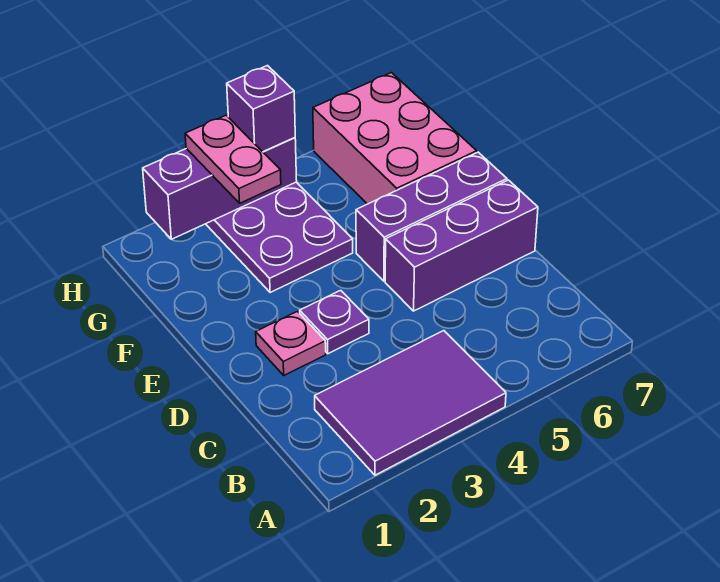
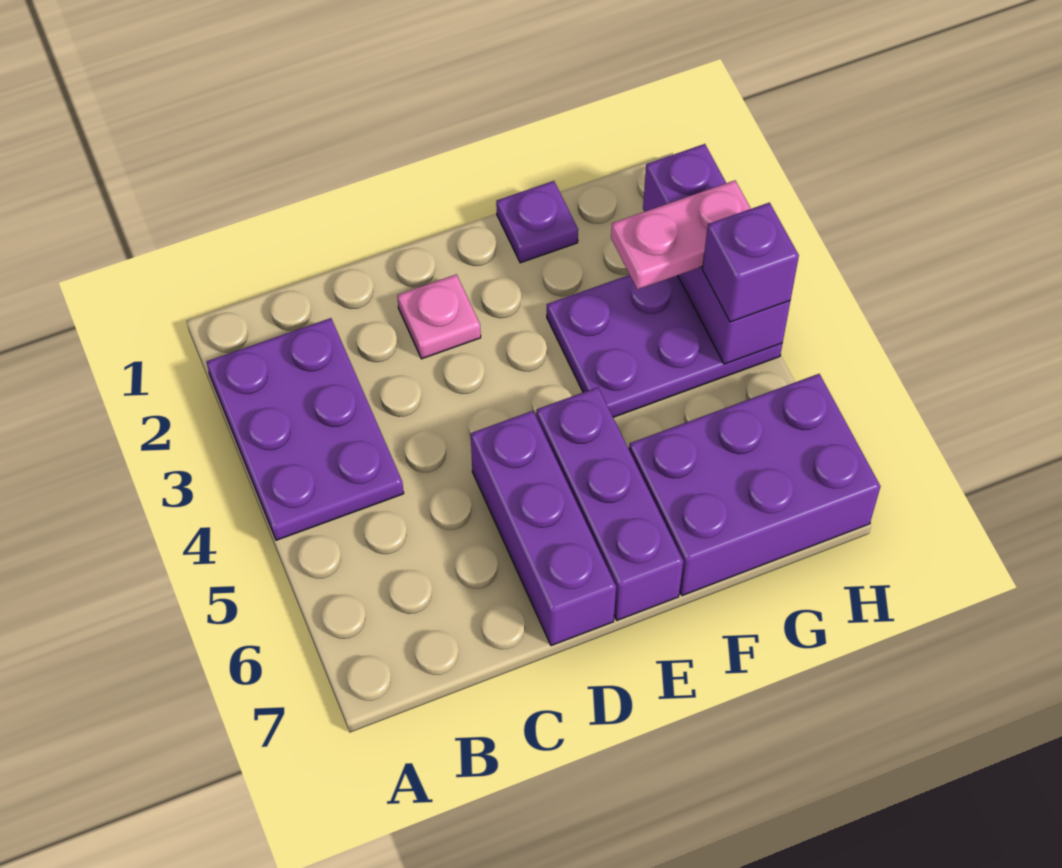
purple 2x3 tile [315,331,506,475] -> purple 2x3 plate [207,318,404,540]
purple 1x1 plate [300,290,369,354] -> purple 1x1 plate moved to [496,181,578,263]
pink 2x3 brick [313,73,477,204] -> purple 2x3 brick [629,374,881,596]

